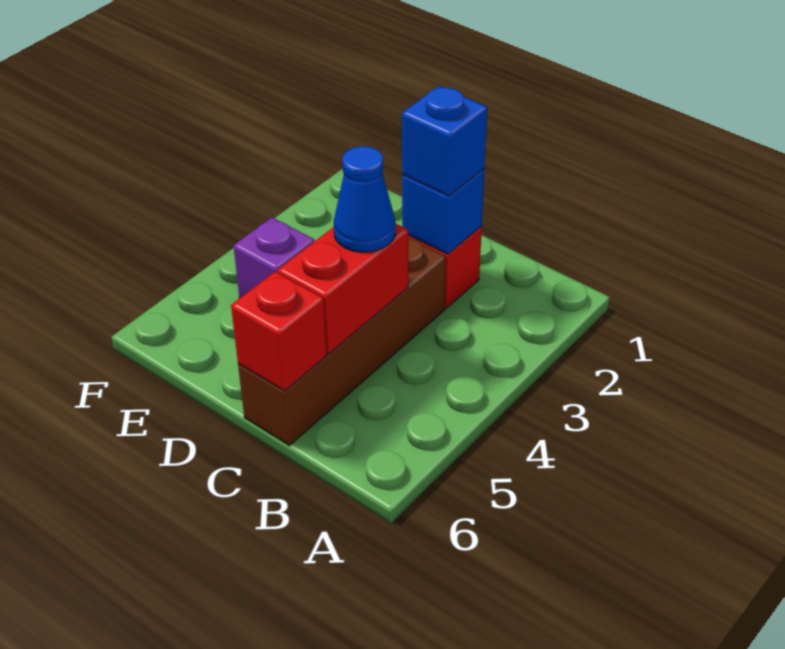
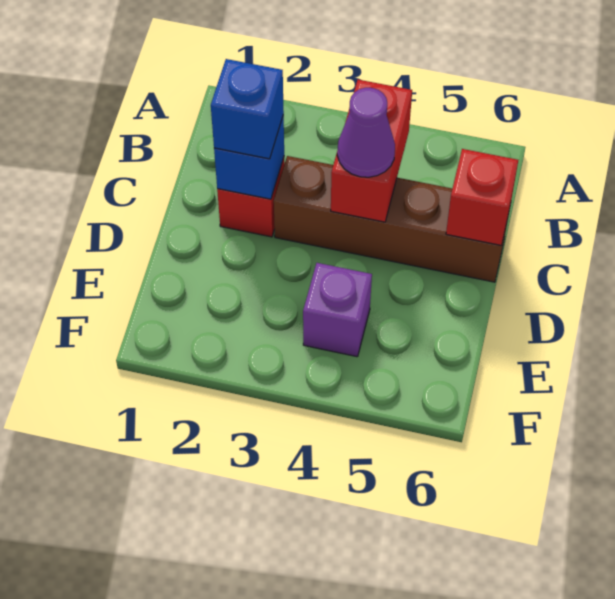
red 1x2 brick [277,224,408,354] -> red 1x2 brick turned to [331,80,412,222]
blue 1x1 cone [334,146,396,252] -> purple 1x1 cone [337,88,395,177]

